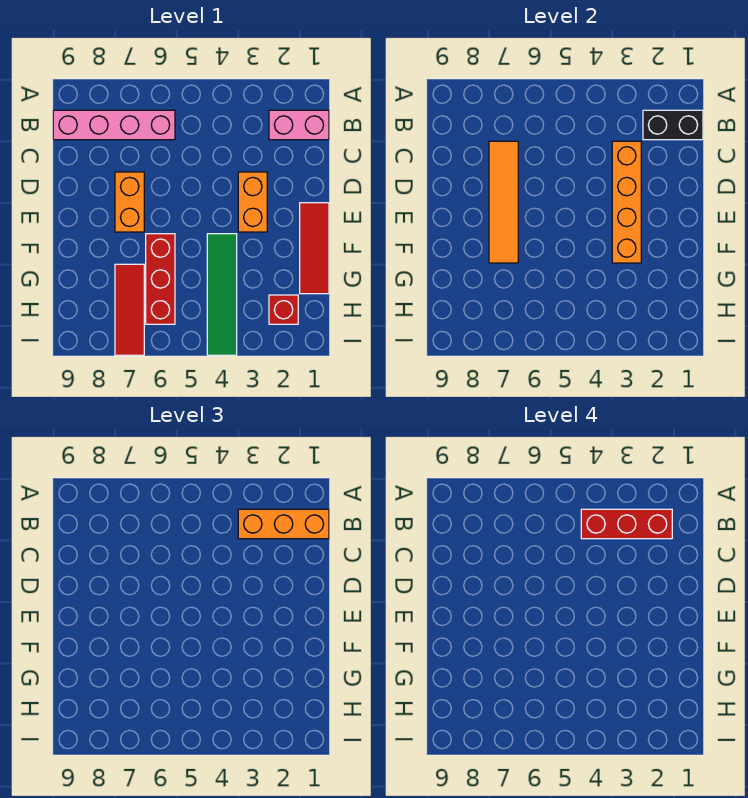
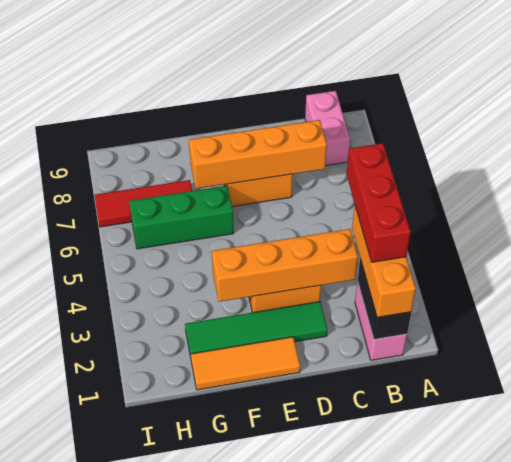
pink 1x4 brick [53,110,175,140] -> pink 1x2 brick [305,91,350,166]
orange 1x4 tile [489,141,518,263] -> orange 1x4 brick [189,120,327,189]
red 1x3 tile [300,203,329,294] -> orange 1x3 tile [191,337,300,390]
green 1x4 tile [207,234,237,355] -> green 1x4 tile moved to [185,302,327,357]
red 1x3 brick [146,234,175,324] -> green 1x3 brick [129,186,234,249]
red 1x1 brick [269,295,298,324] -> none

